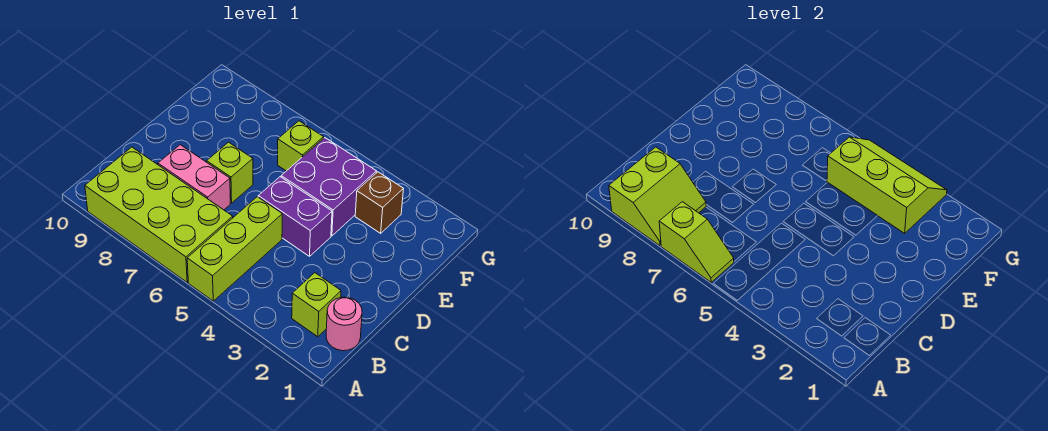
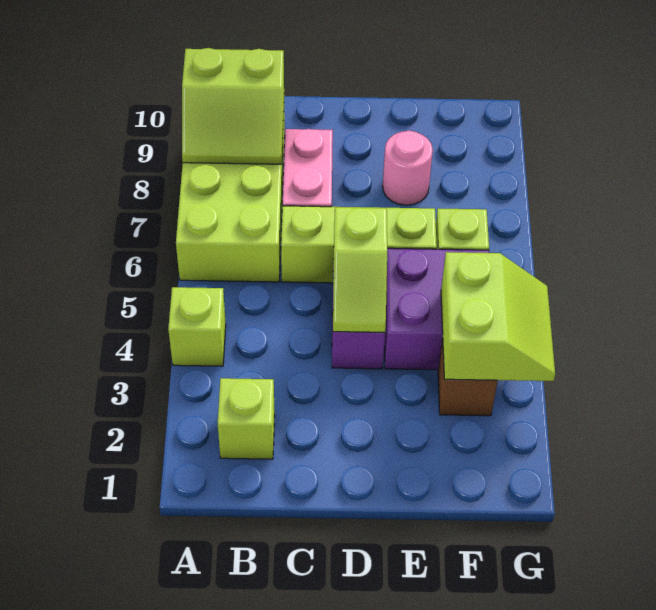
lime 1x3 brick [187,197,282,301] -> lime 1x3 brick moved to [281,206,437,283]
lime 1x2 slope [659,202,734,282] -> lime 1x2 slope moved to [333,207,387,332]
pink 1x1 round brick [326,297,362,351] -> pink 1x1 round brick moved to [383,130,433,205]
lime 1x1 brick [207,142,253,203] -> lime 1x1 brick moved to [168,287,226,366]
lime 2x3 slope [827,137,947,233] -> lime 2x2 slope [441,252,555,381]

